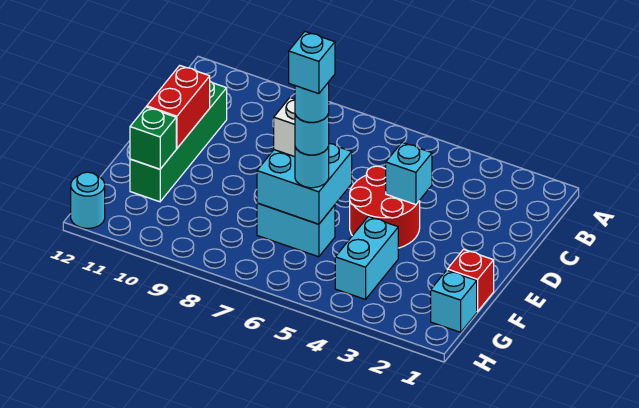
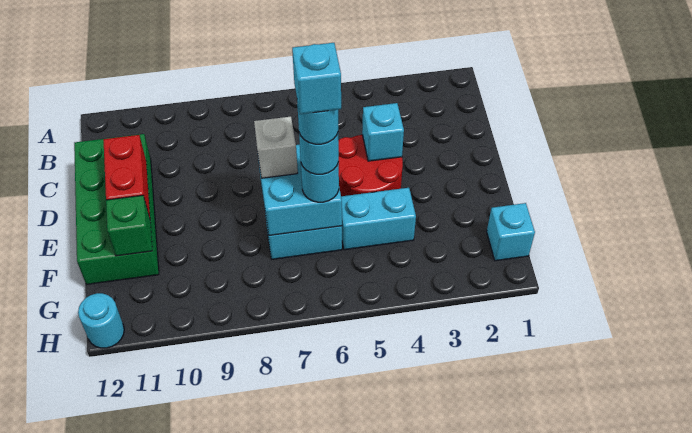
green 1x4 brick [130,82,227,202] -> green 2x4 brick [74,134,159,285]
red 1x1 brick [447,249,494,312] -> none
cyan 1x2 brick [335,216,398,299] -> cyan 1x2 brick turned to [341,188,416,250]

